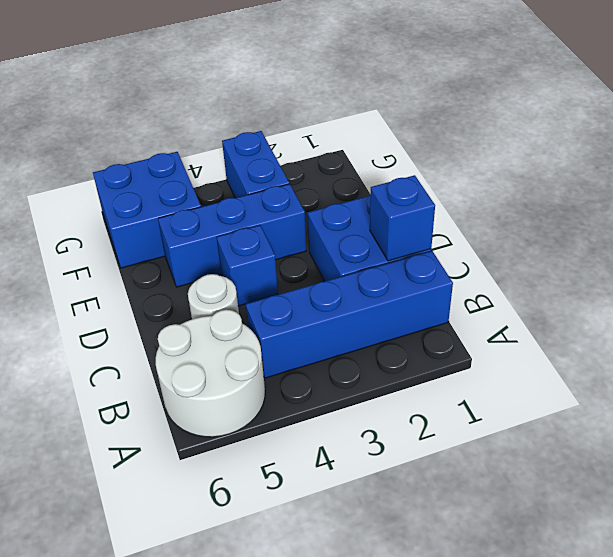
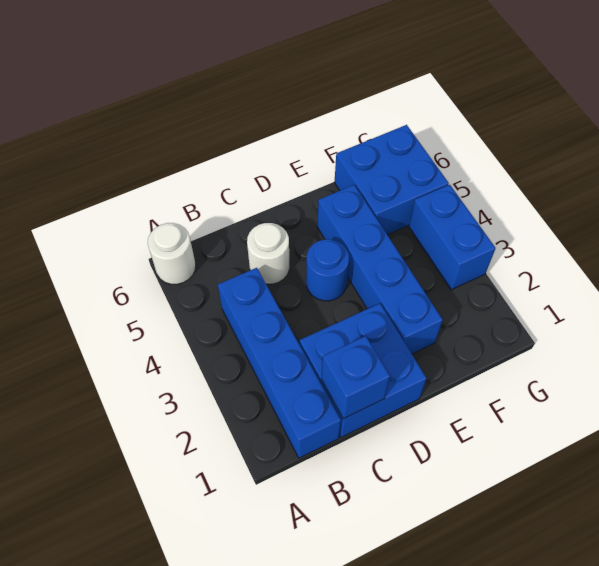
white 2x2 round brick [156,310,265,437] -> white 1x1 round brick [148,223,196,284]
blue 1x1 brick [217,225,278,306] -> blue 1x1 round brick [306,239,349,301]
blue 1x3 brick [158,184,306,287] -> blue 1x4 brick [317,185,443,354]
blue 1x2 brick [222,131,289,198] -> blue 1x2 brick turned to [409,185,495,290]

